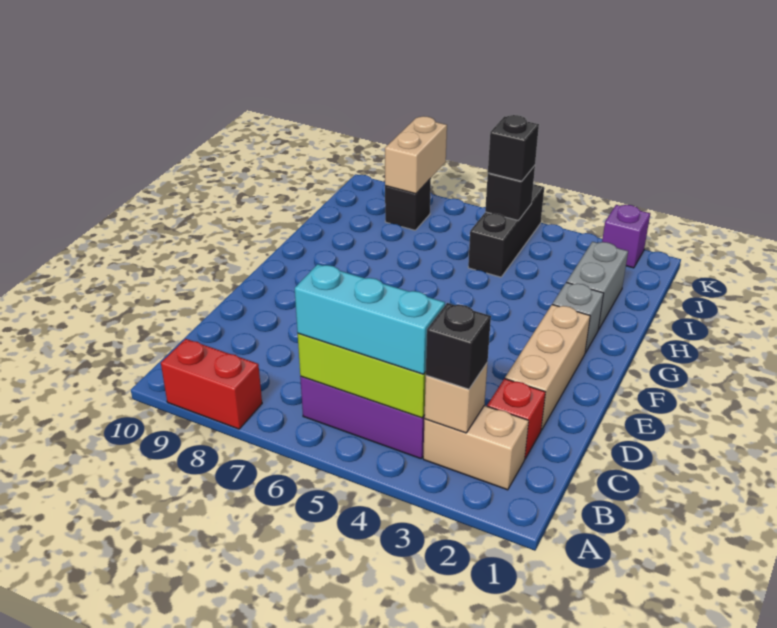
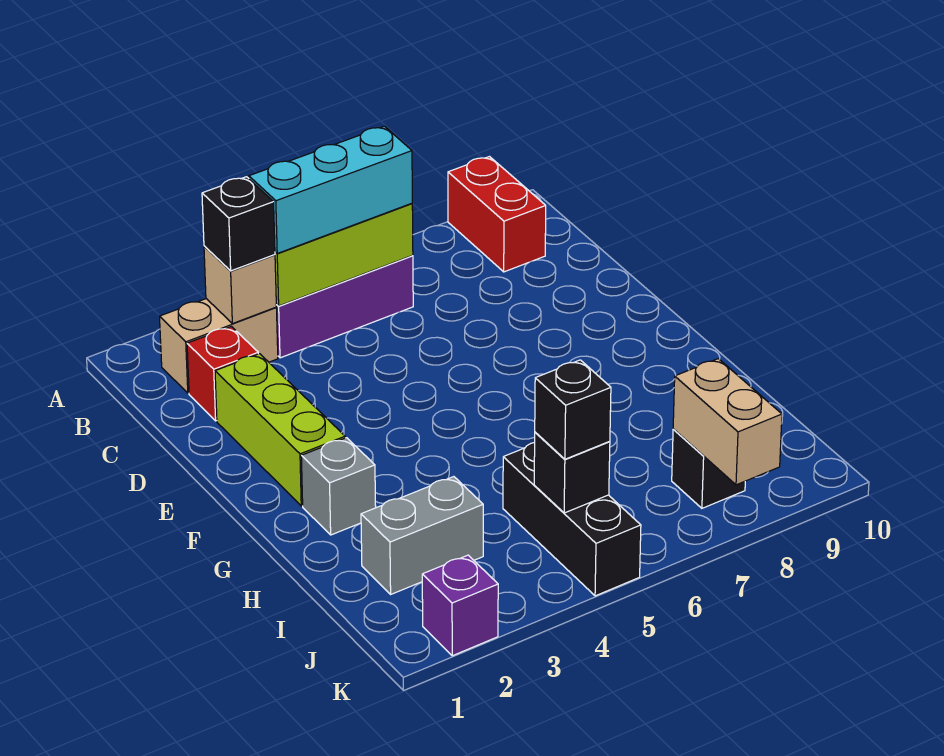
red 1x2 brick [161,339,262,429] -> red 1x2 brick turned to [448,157,546,272]
tan 1x3 brick [505,304,590,430] -> lime 1x3 brick [215,354,345,506]
grey 1x2 brick [567,242,628,330] -> grey 1x2 brick turned to [361,477,483,594]

